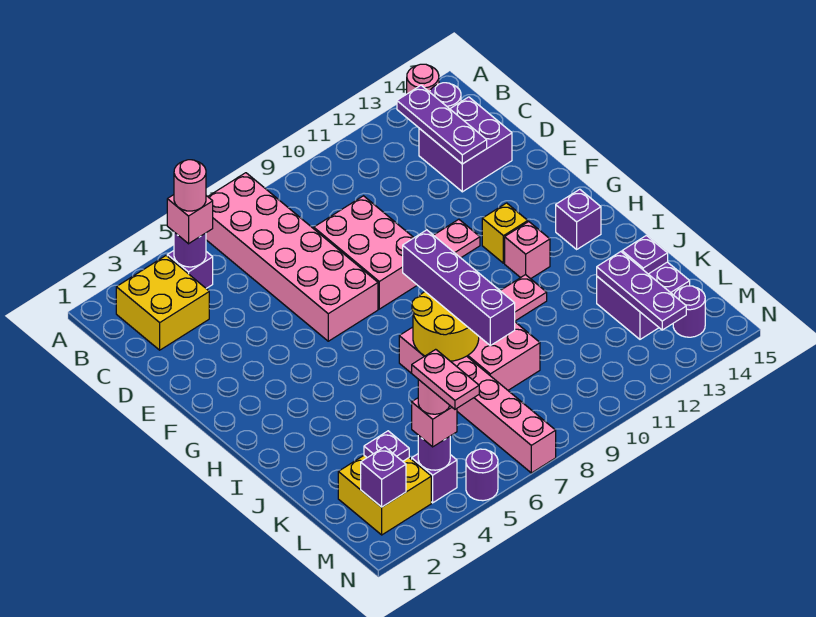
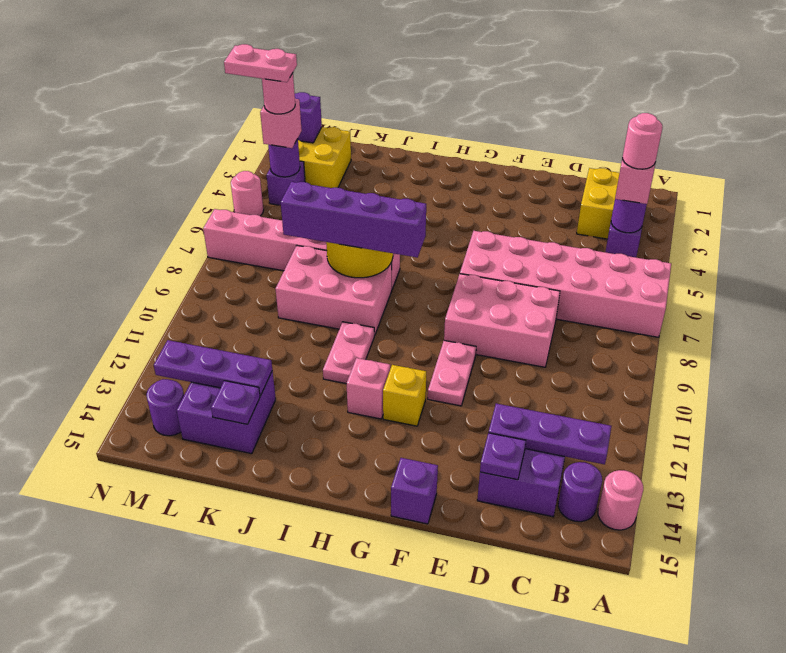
purple 1x1 brick [556,189,601,249] -> purple 1x1 brick moved to [391,458,438,524]
purple 1x1 plate [364,431,409,461] -> purple 1x1 plate moved to [480,433,526,480]
purple 1x1 round brick [466,449,498,501] -> pink 1x1 round brick [231,171,264,216]

